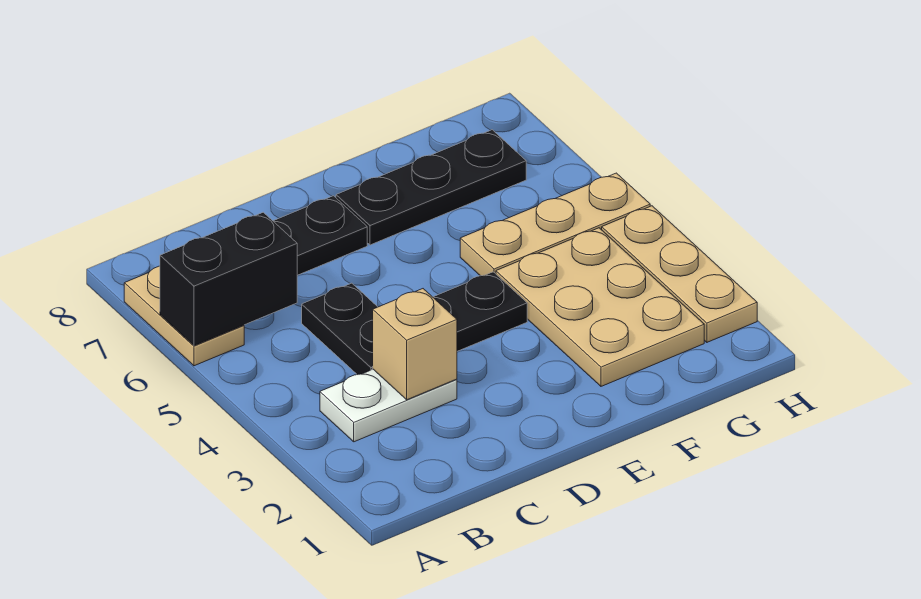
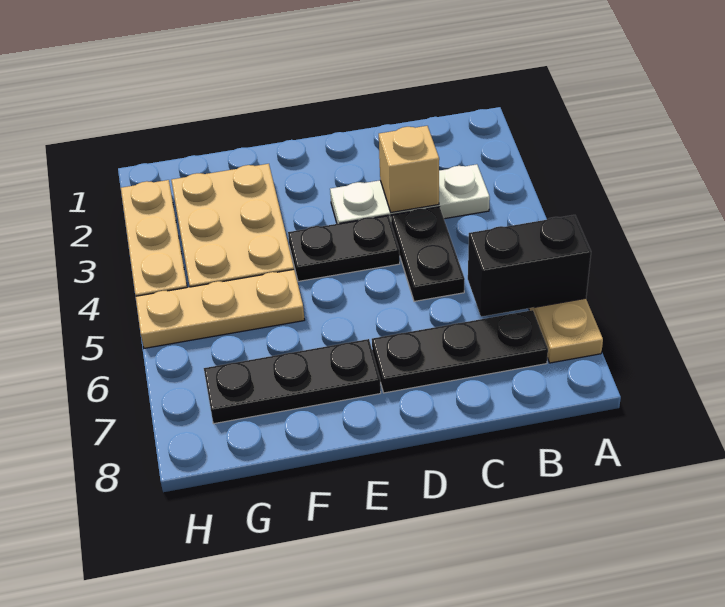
white 1x2 plate [320,370,457,442] -> white 1x3 plate [330,164,490,224]

